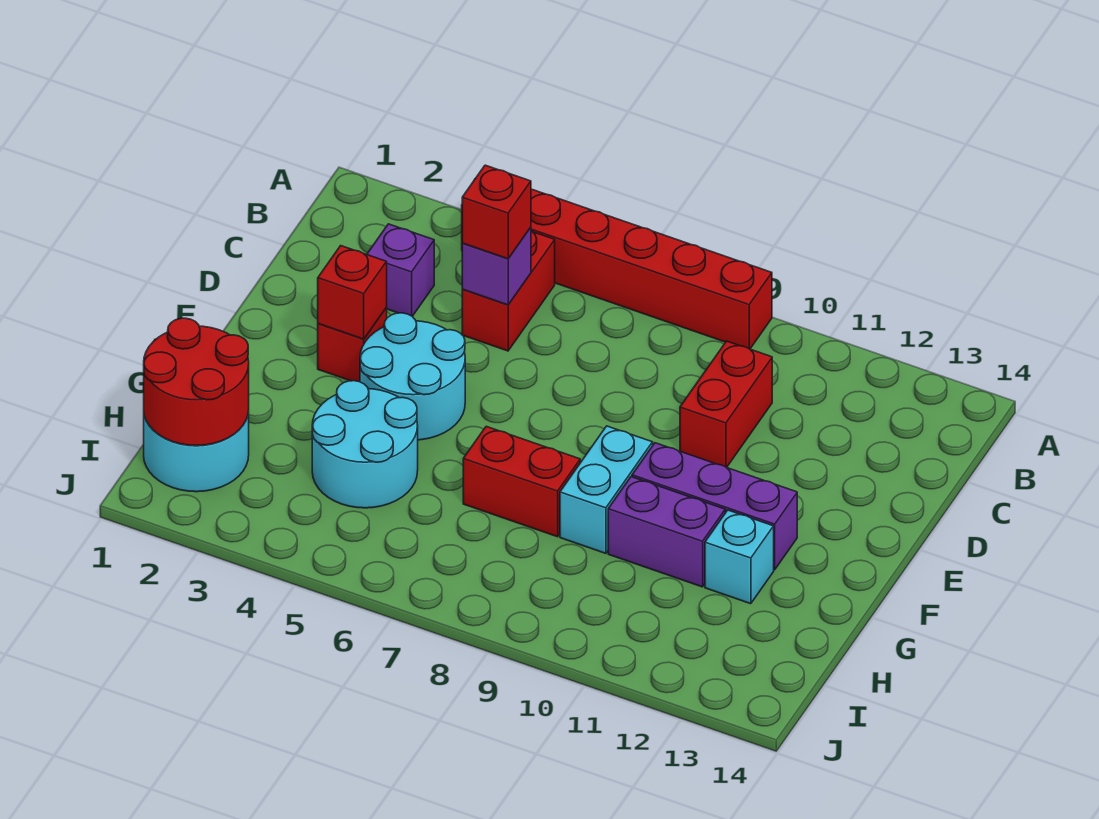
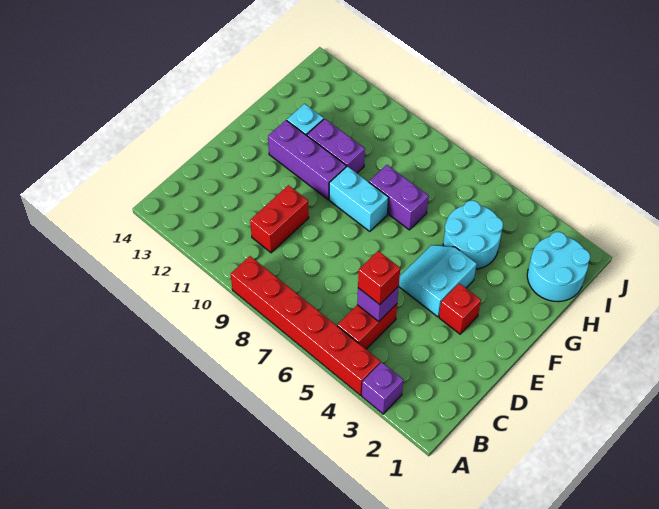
purple 1x1 brick [367,224,434,316] -> purple 1x1 brick moved to [362,362,404,414]
red 1x1 brick [318,246,387,339] -> none
cyan 2x2 round brick [360,313,465,440] -> cyan 2x2 slope [399,245,477,317]
cyan 1x2 brick [560,426,653,553] -> cyan 1x2 brick turned to [329,166,389,232]
red 1x2 brick [463,426,580,537] -> purple 1x2 brick [369,165,429,230]
red 2x2 round brick [144,318,249,445] -> none

